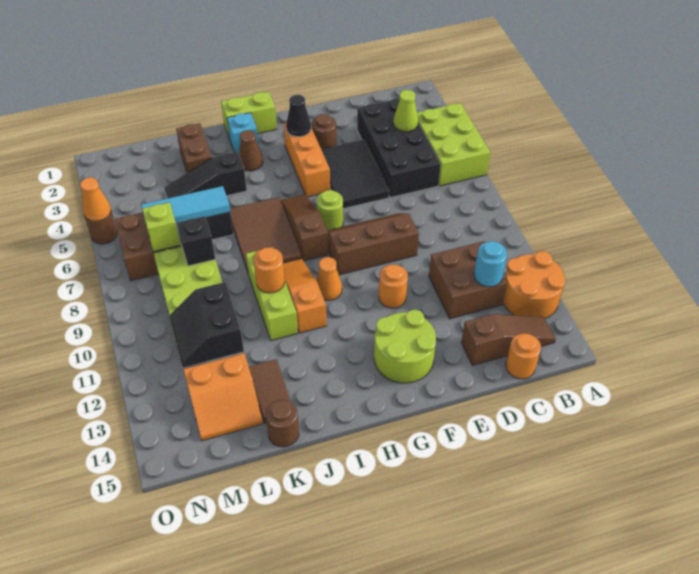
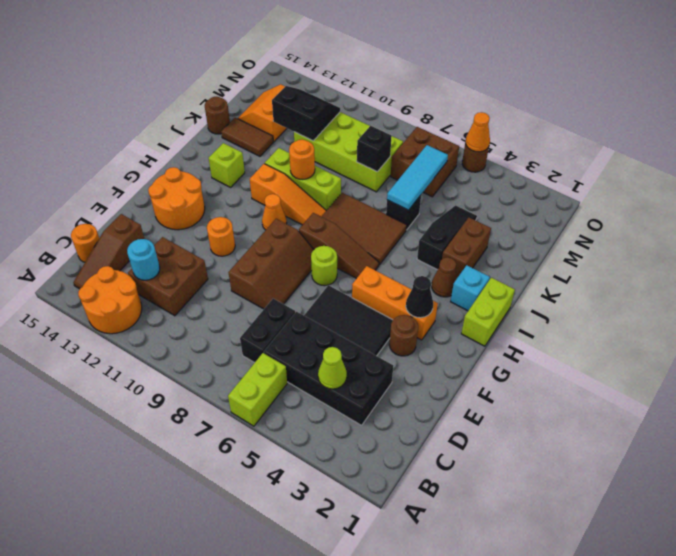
lime 2x3 brick [417,103,490,186] -> lime 1x2 brick [228,353,287,426]
none -> black 1x2 brick [240,299,295,363]
lime 2x2 round brick [374,310,436,383] -> orange 2x2 round brick [148,167,205,230]
brown 1x2 brick [176,123,212,173] -> brown 1x2 brick turned to [442,218,491,278]
lime 1x1 brick [142,202,180,252] -> lime 1x1 brick moved to [209,143,245,187]

